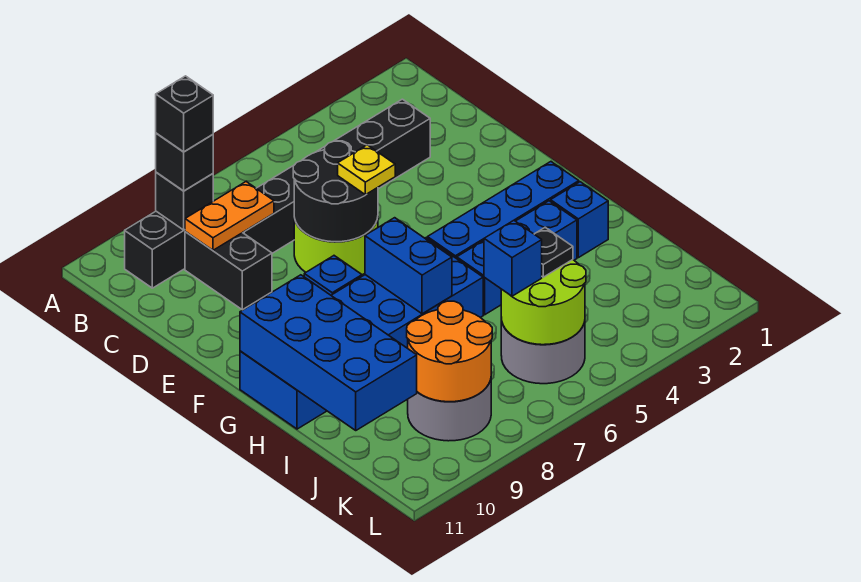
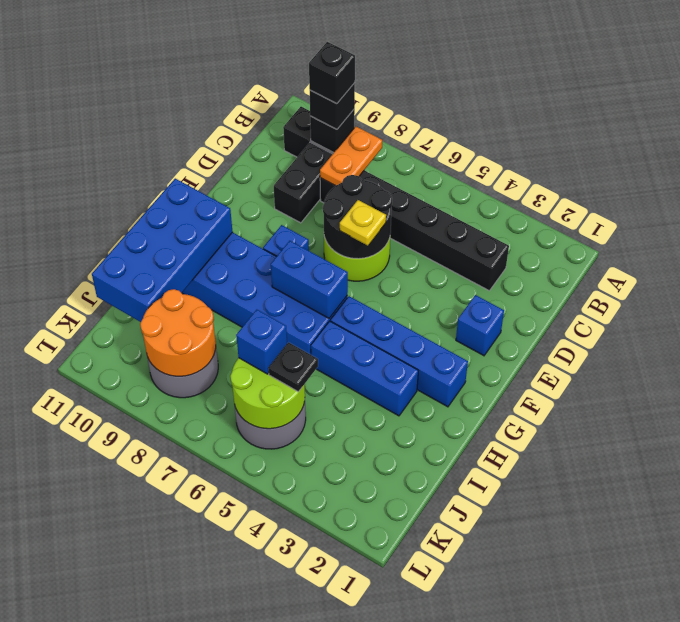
orange 1x2 plate [185,182,274,250] -> orange 1x2 plate turned to [320,127,382,186]
blue 1x2 brick [365,218,452,314] -> blue 1x2 brick turned to [271,241,348,318]
blue 1x1 brick [551,182,608,258] -> blue 1x1 brick moved to [456,295,504,356]

